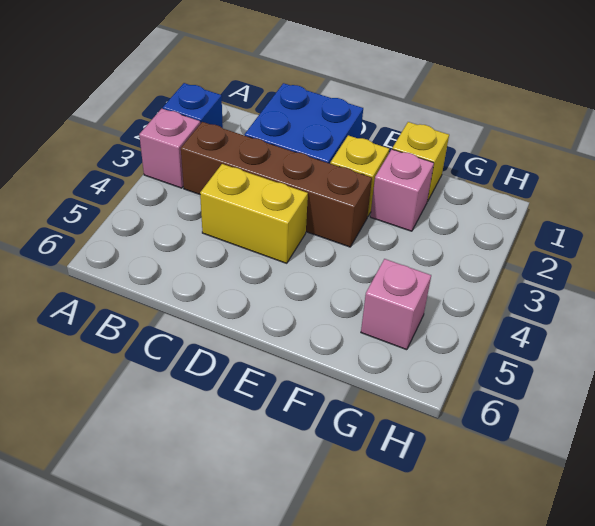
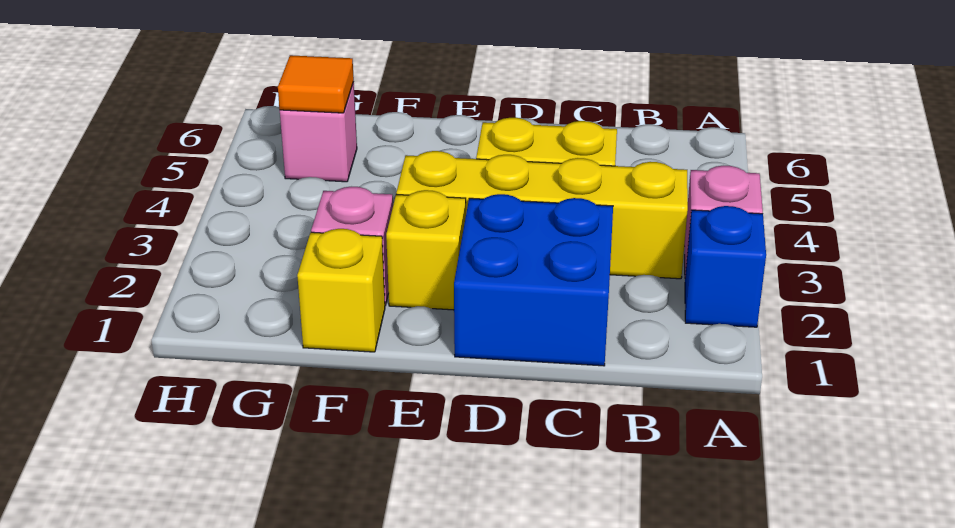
brown 1x4 brick [181,122,372,247] -> yellow 1x4 brick [396,151,688,279]
none -> orange 1x1 tile [278,55,354,113]

